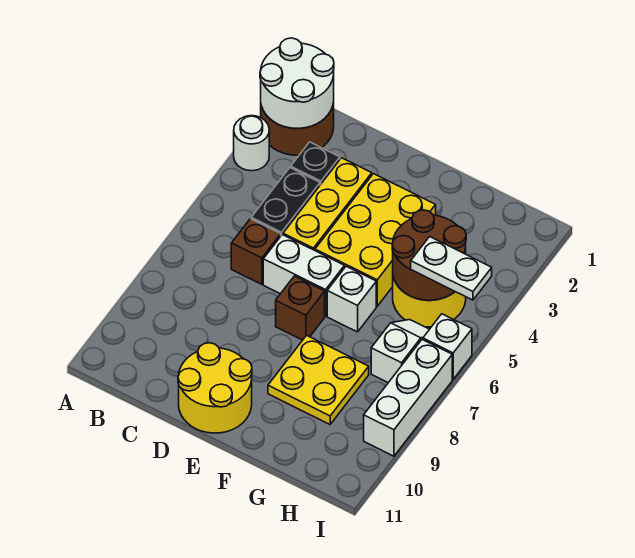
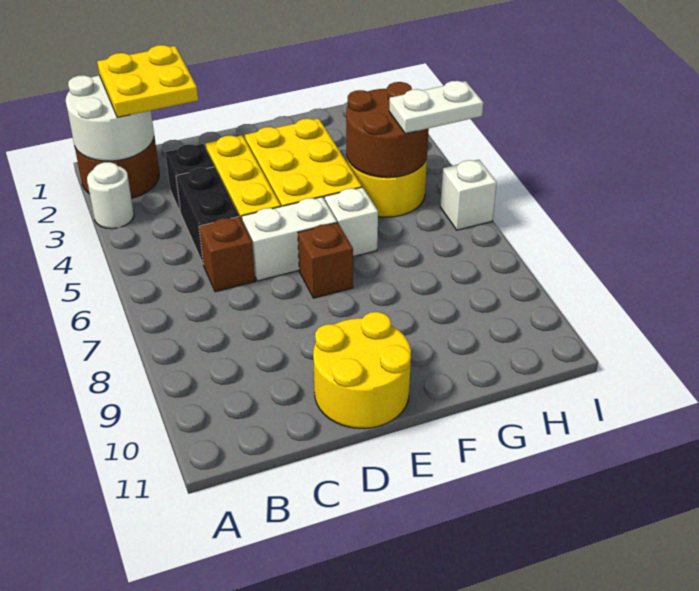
yellow 2x2 plate [268,335,369,424] -> yellow 2x2 plate moved to [97,45,198,117]
white 1x2 slope [371,320,429,383] -> none
white 1x3 brick [364,340,452,456] -> none

